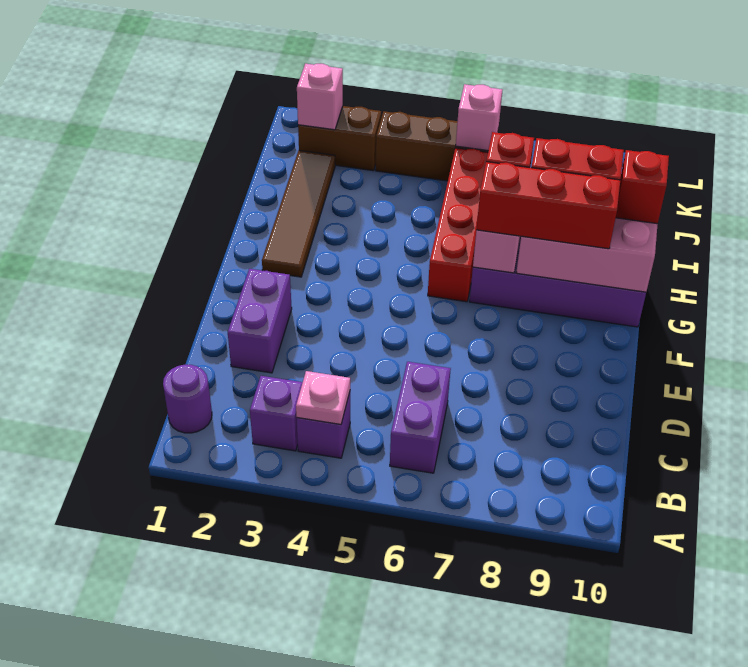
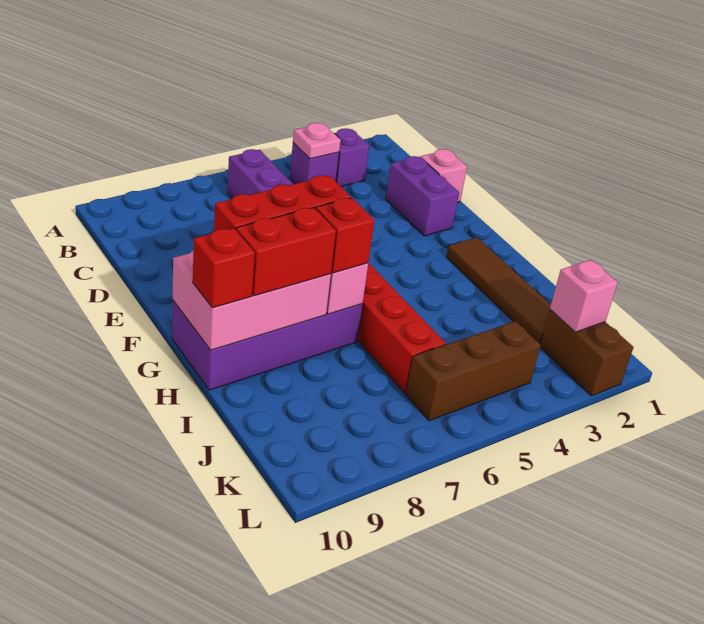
purple 1x1 round brick [163,365,212,433] -> none
brown 1x2 brick [298,106,381,171] -> brown 1x2 brick turned to [540,310,634,396]
pink 1x1 brick [456,84,502,150] -> pink 1x1 brick moved to [420,149,467,202]

